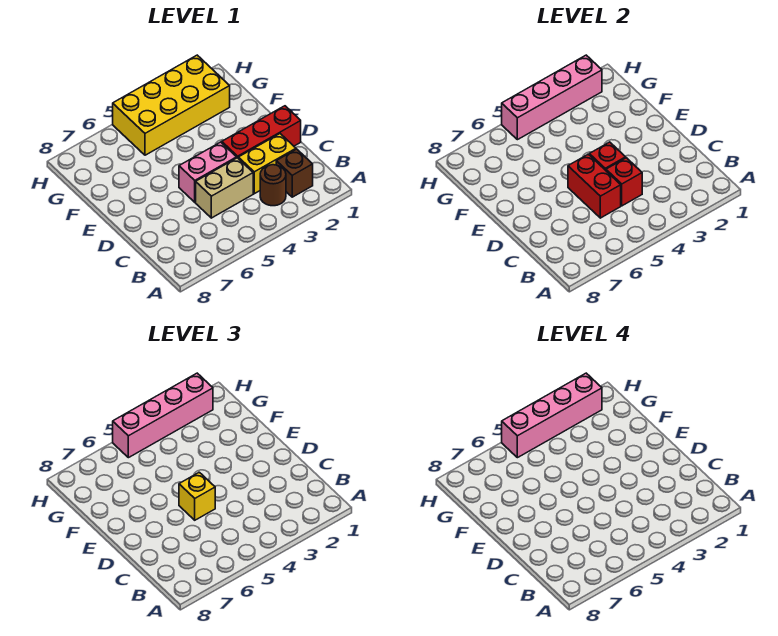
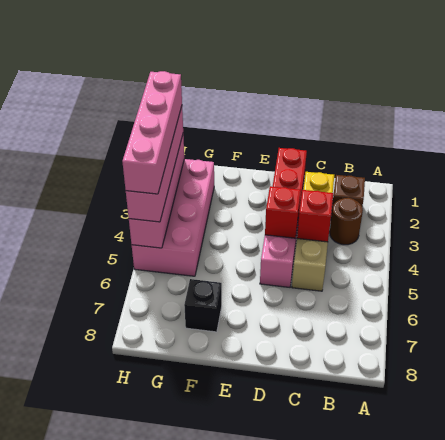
red 1x2 brick [568,154,621,218] -> none
yellow 1x1 brick [179,472,215,520] -> none
none -> black 1x1 brick [184,279,222,332]
yellow 2x4 brick [113,55,230,155] -> pink 2x4 brick [132,159,214,276]

